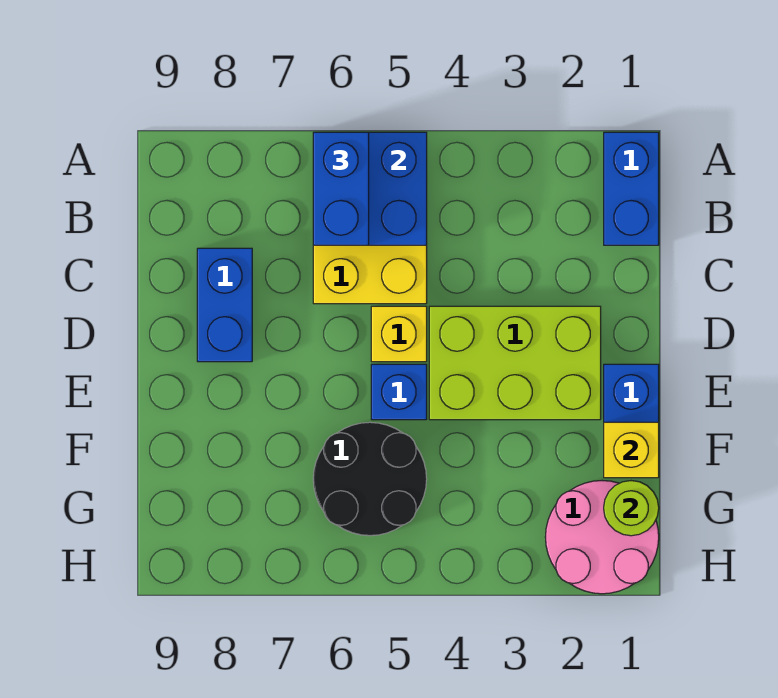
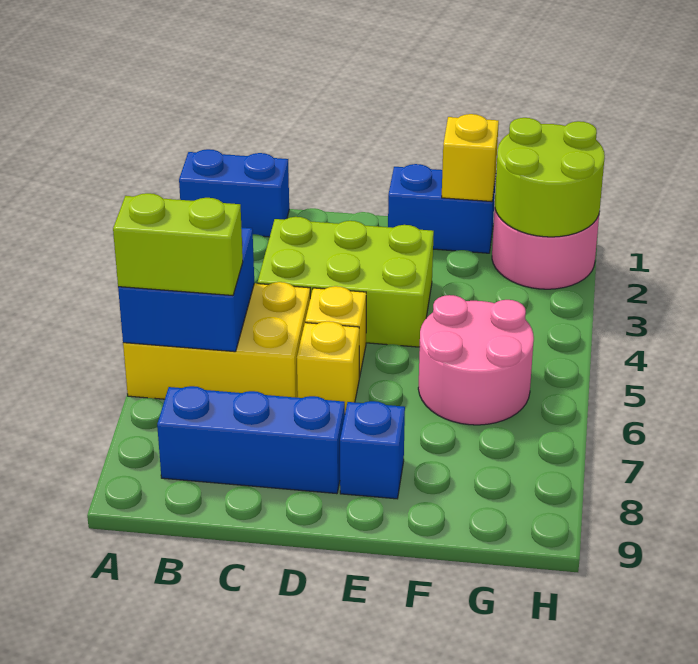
blue 1x2 brick [313,132,369,245] -> lime 1x2 brick [113,193,243,295]
blue 1x2 brick [197,248,252,362] -> blue 1x3 brick [157,386,345,494]
lime 2x3 brick [429,306,601,420] -> lime 2x3 brick turned to [258,217,434,347]
none -> yellow 1x1 brick [297,321,359,412]
blue 1x1 brick [371,364,427,420] -> blue 1x1 brick moved to [340,401,405,499]
black 2x2 round brick [313,422,427,536] -> pink 2x2 round brick [418,295,534,425]
lime 1x1 round brick [604,481,659,536] -> lime 2x2 round brick [495,118,605,237]

